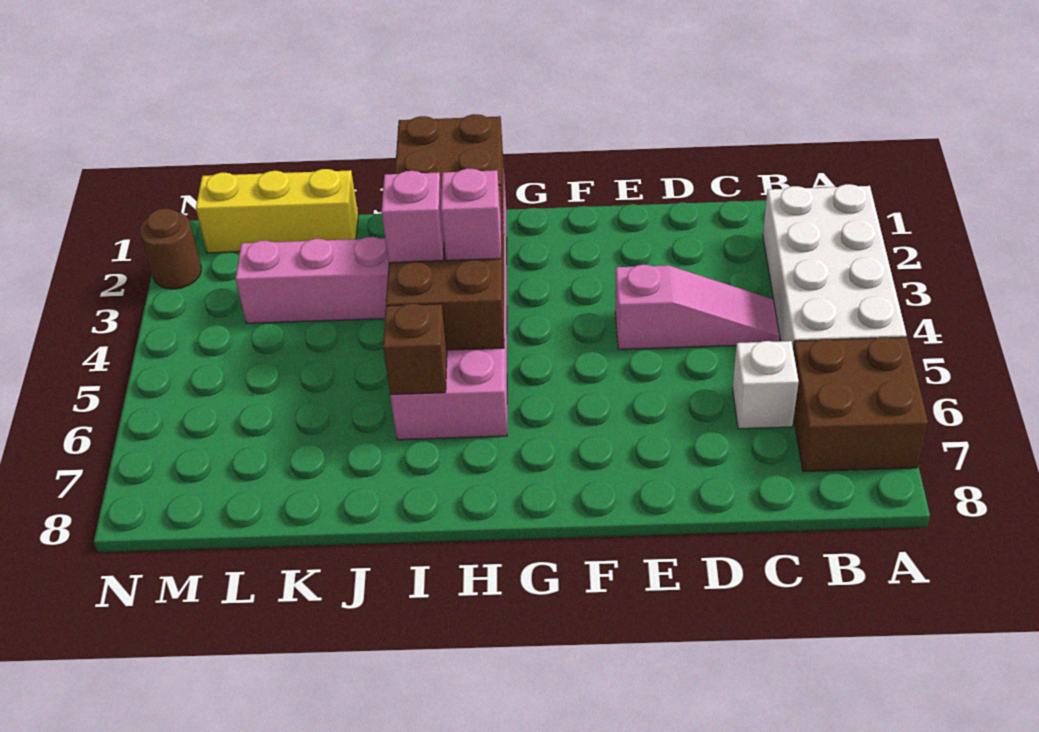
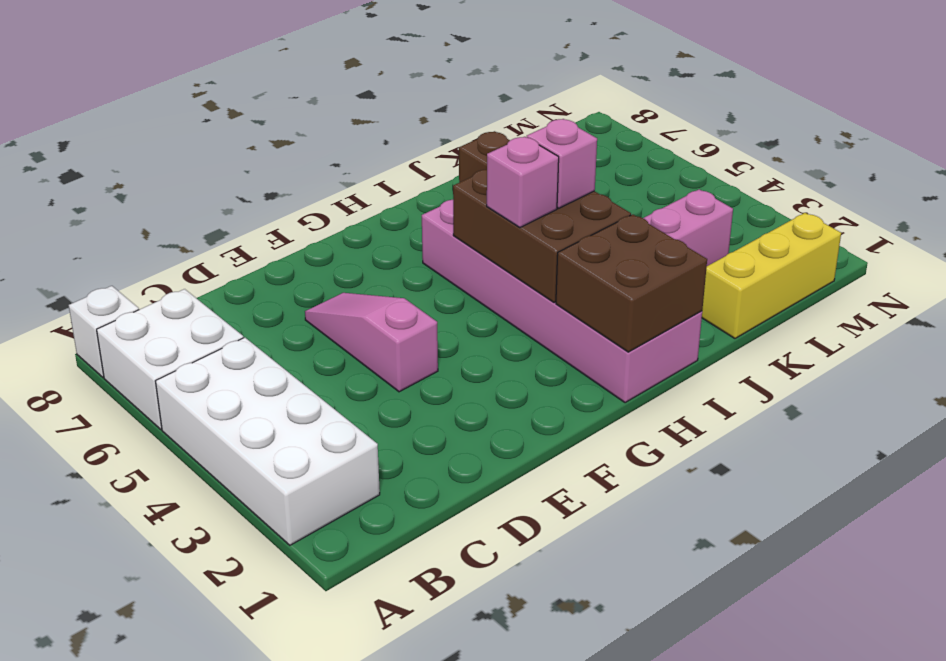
brown 2x2 brick [793,337,928,472] -> white 2x2 brick [97,289,244,429]
pink 1x3 slope [615,265,780,350] -> pink 1x3 slope turned to [305,293,438,392]
white 1x1 brick [732,341,799,429] -> white 1x1 brick moved to [69,286,139,377]
brown 1x1 round brick [140,209,201,289] -> none

